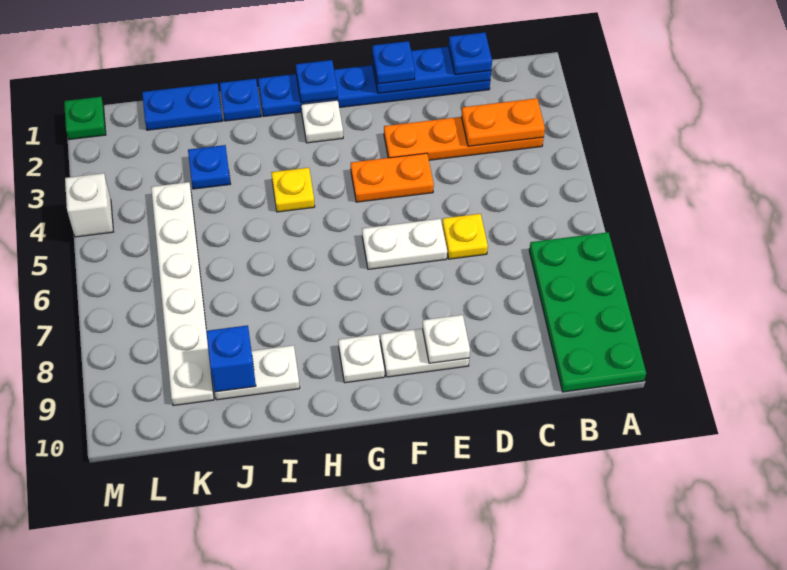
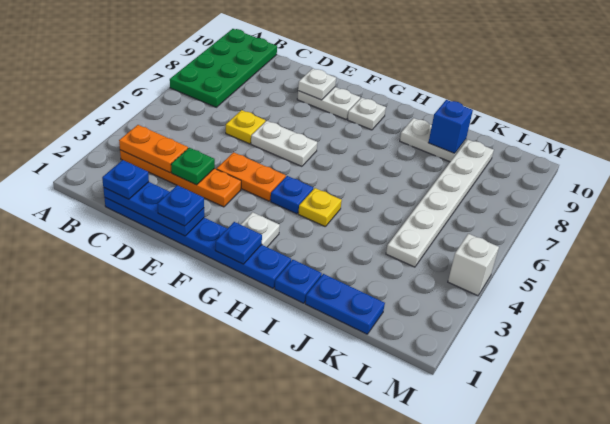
blue 1x1 plate [188,145,230,189] -> blue 1x1 plate moved to [271,176,313,214]
green 1x1 plate [64,97,106,139] -> green 1x1 plate moved to [171,148,215,185]

